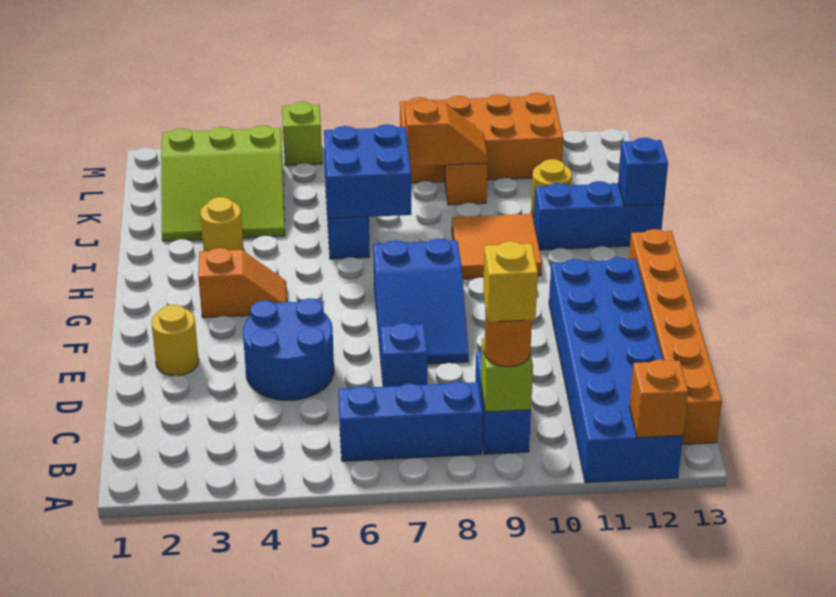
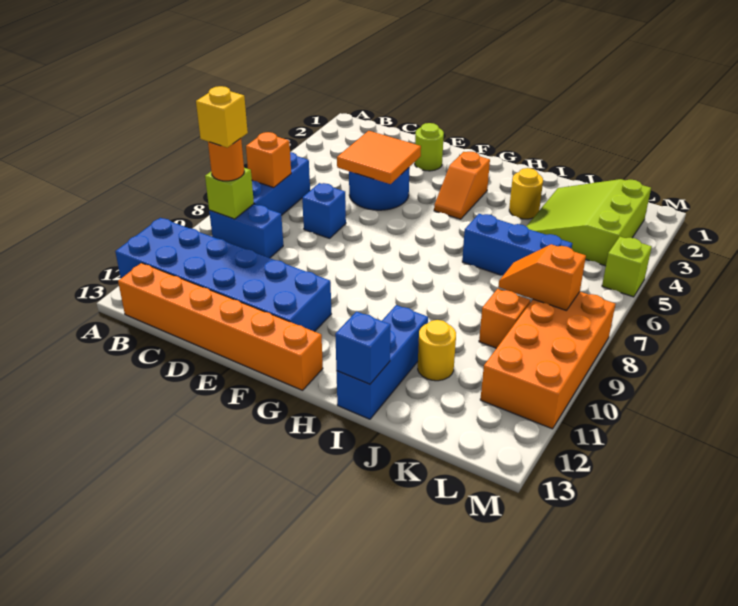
orange 1x1 brick [630,360,688,438] -> orange 1x1 brick moved to [246,132,291,188]
yellow 1x1 round brick [151,305,199,376] -> lime 1x1 round brick [415,123,444,171]
blue 2x3 slope [373,238,469,364] -> none
orange 2x2 tile [452,214,542,279] -> orange 2x2 tile moved to [337,131,421,184]
blue 2x2 brick [324,124,411,219] -> none
orange 1x2 slope [405,100,488,166] -> orange 1x2 slope turned to [498,244,586,311]

